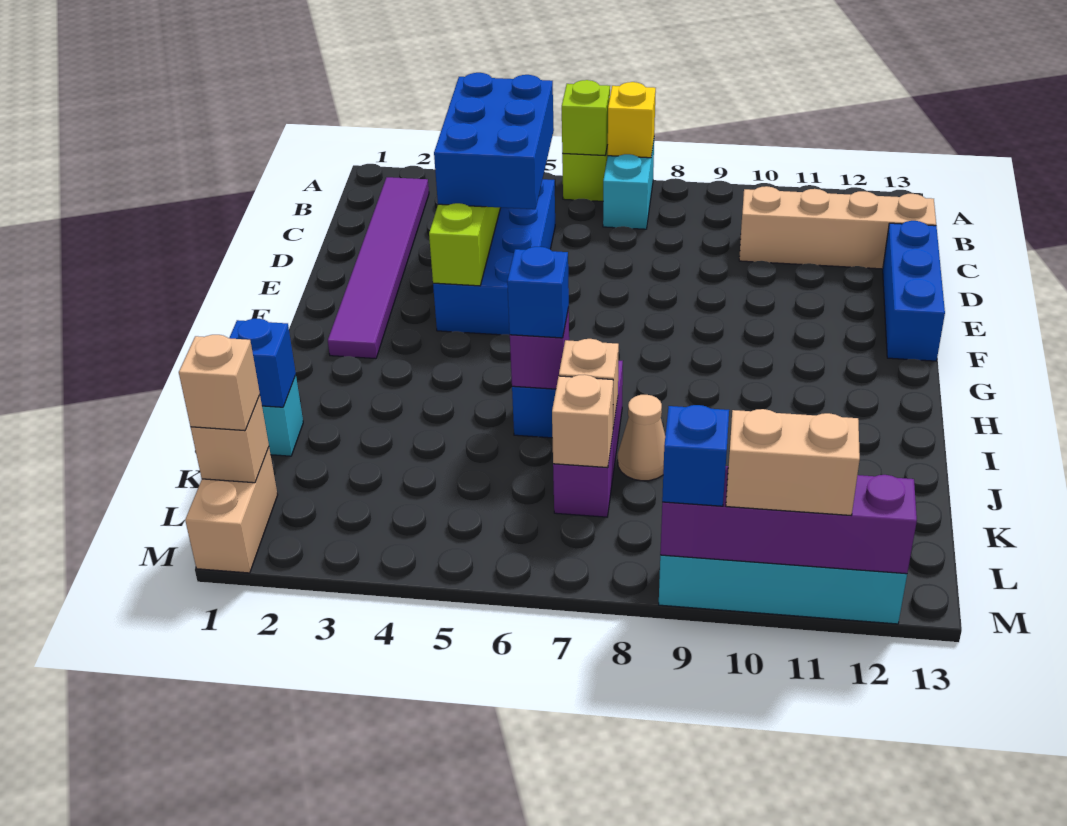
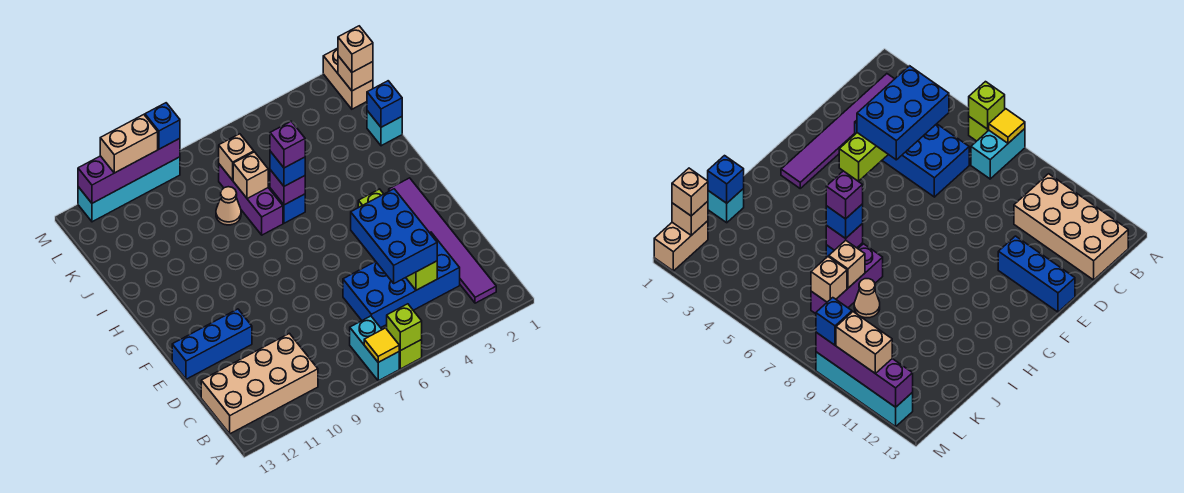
yellow 1x1 brick [608,82,656,158] -> yellow 1x1 tile [364,328,399,362]
blue 2x4 brick [433,179,555,335] -> blue 2x4 brick turned to [343,232,460,328]
tan 1x4 brick [739,186,936,269] -> tan 2x4 brick [201,333,318,434]
blue 1x3 brick [883,221,945,361] -> blue 1x3 brick turned to [172,309,252,379]
none -> purple 1x1 brick [270,121,305,168]

